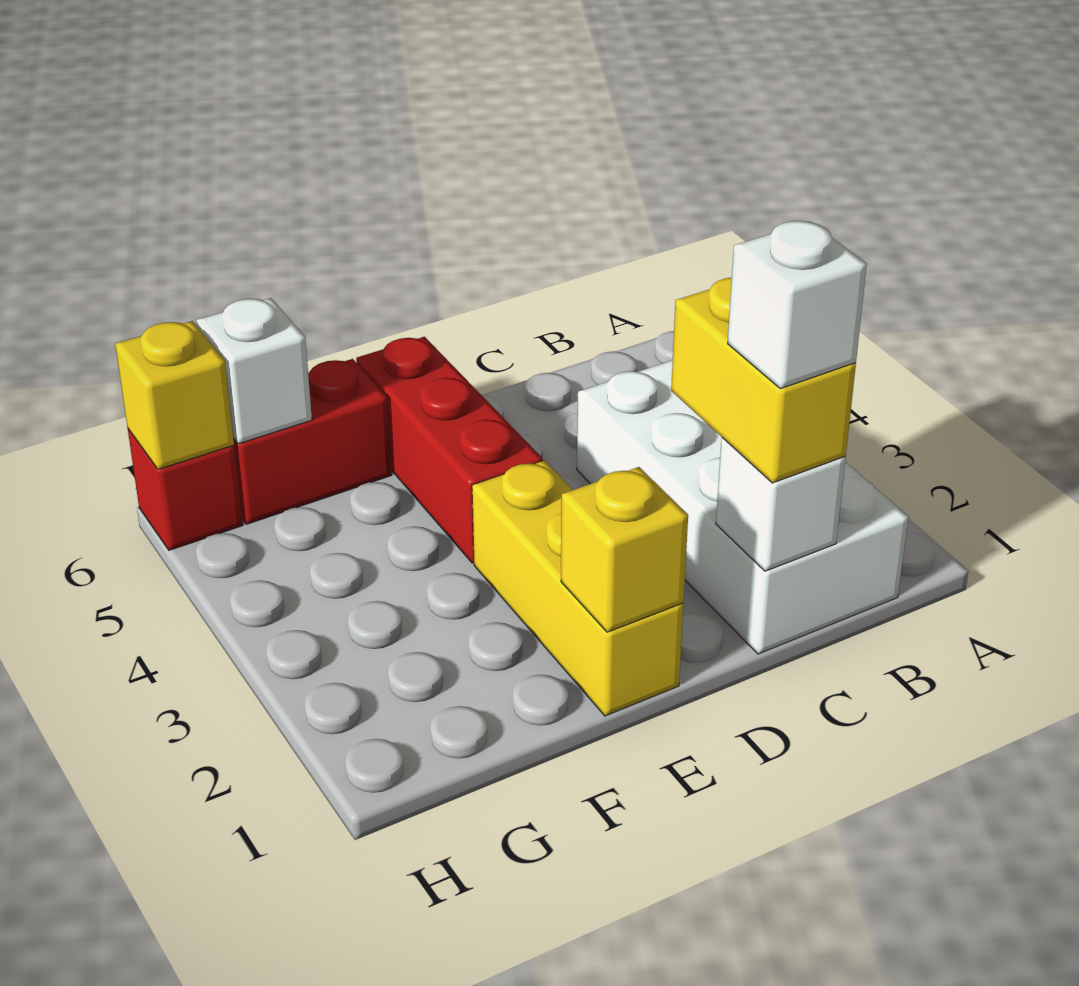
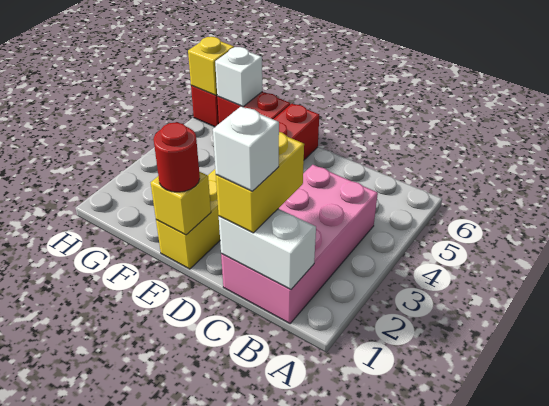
white 2x4 brick [577,360,909,654] -> pink 2x4 brick [221,165,378,323]
white 1x1 brick [716,438,846,571] -> white 1x2 brick [219,209,316,290]
none -> red 1x1 round brick [154,122,200,192]

